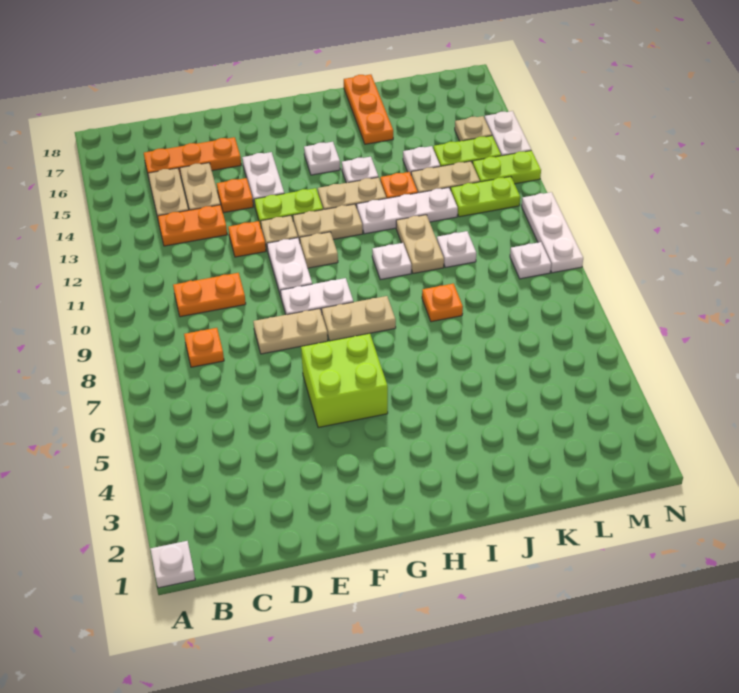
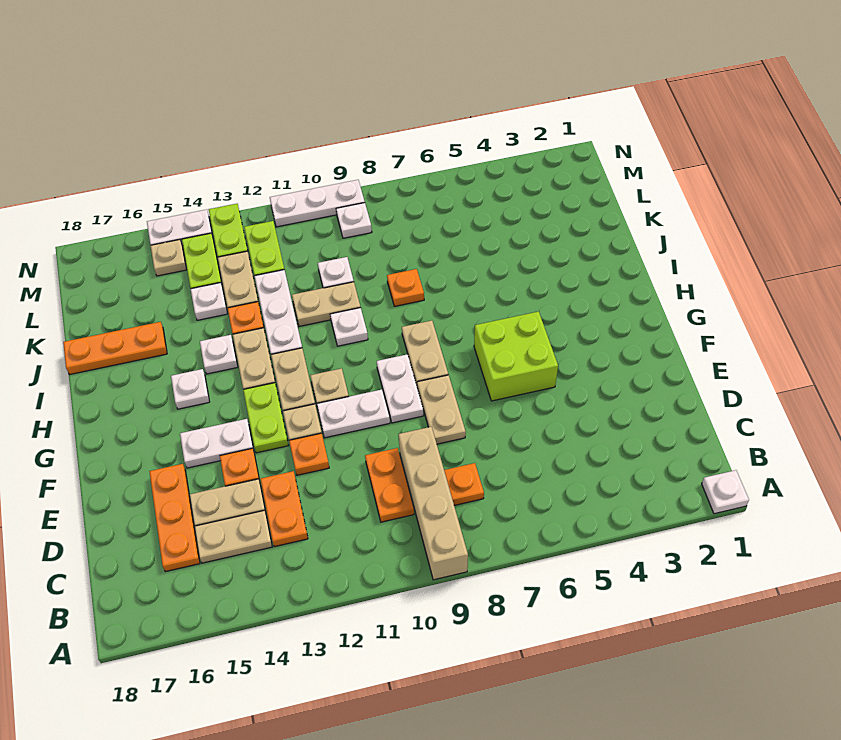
none -> tan 1x4 brick [399,427,468,580]

